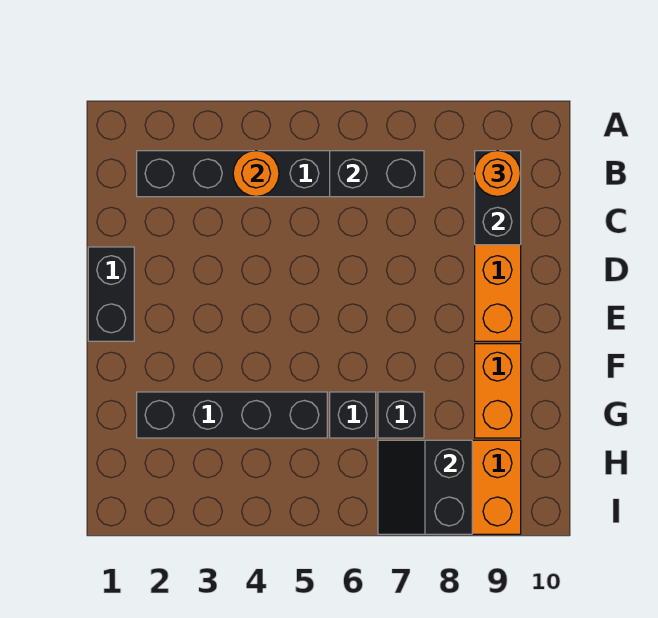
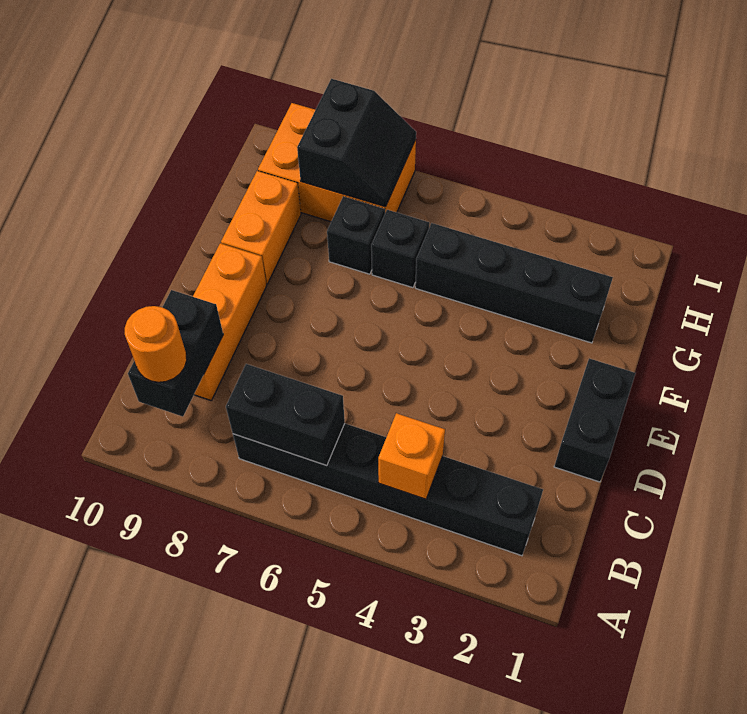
orange 1x1 round brick [233,151,279,196] -> orange 1x1 brick [378,413,445,499]

